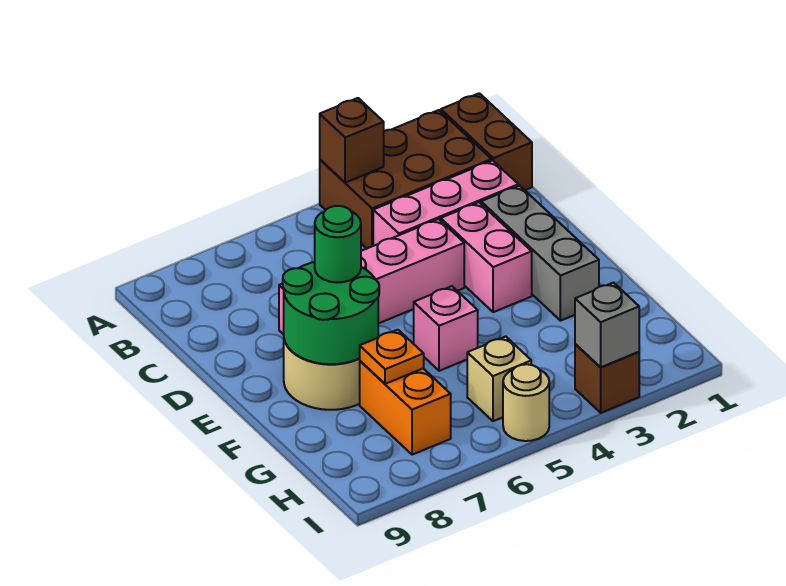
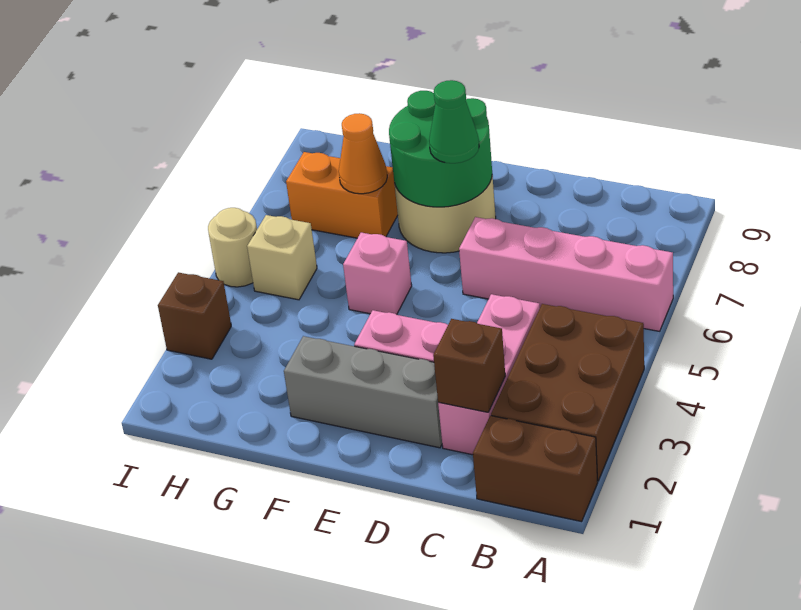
brown 1x1 brick [320,98,384,183] -> brown 1x1 brick moved to [433,319,505,412]
pink 1x4 brick [279,219,464,335] -> pink 1x4 brick turned to [459,217,673,331]
green 1x1 round brick [315,206,361,282] -> green 1x1 cone [429,80,479,163]
orange 1x1 plate [360,330,424,384] -> orange 1x1 cone [339,113,387,194]
grey 1x1 brick [575,283,639,367] -> none

